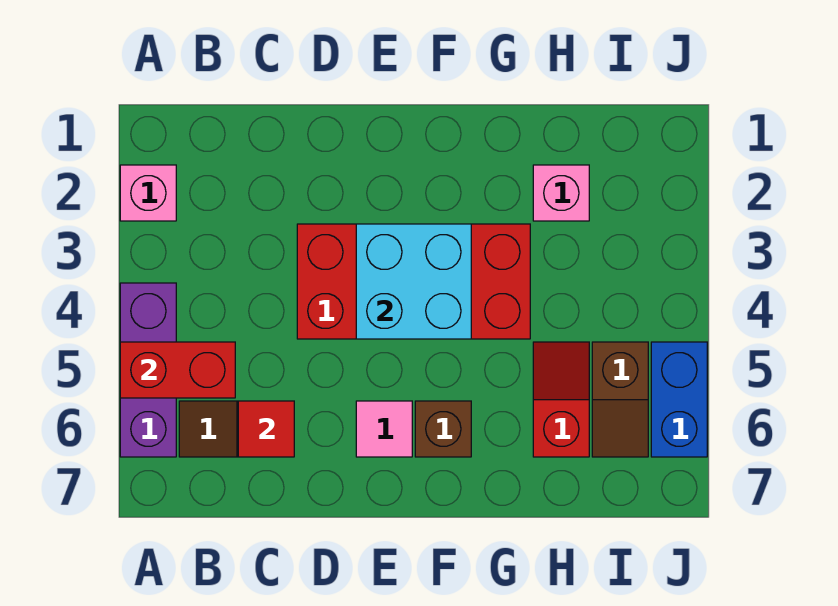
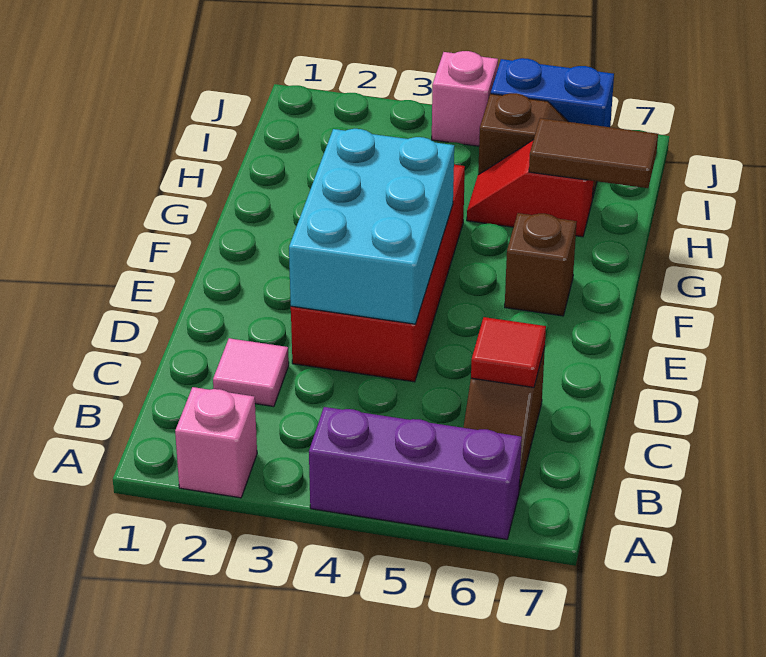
red 1x2 brick [120,342,235,398] -> none
cyan 2x2 brick [356,224,471,339] -> cyan 2x3 brick [289,129,454,324]
pink 1x1 tile [356,401,412,457] -> pink 1x1 tile moved to [213,338,289,407]
pink 1x1 brick [533,165,589,221] -> pink 1x1 brick moved to [432,51,498,146]
none -> brown 1x2 tile [529,118,658,188]

